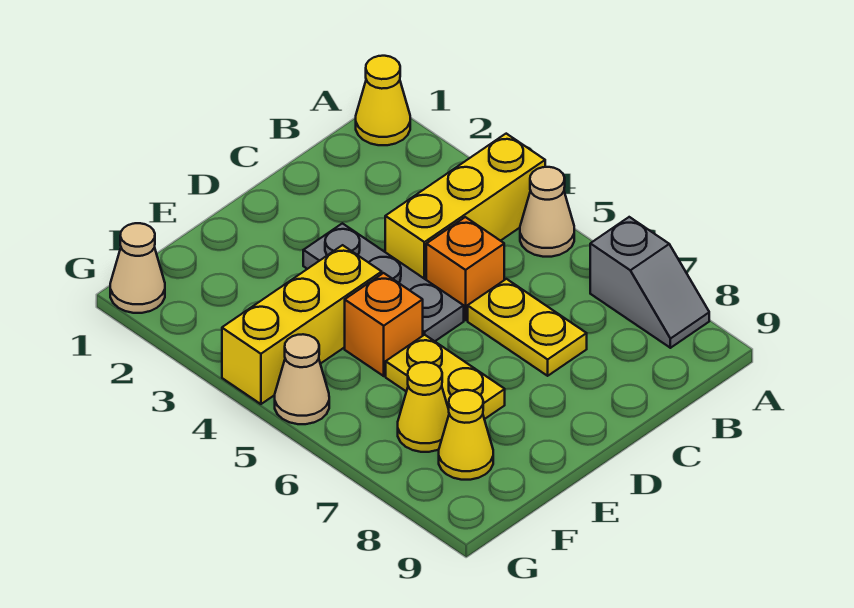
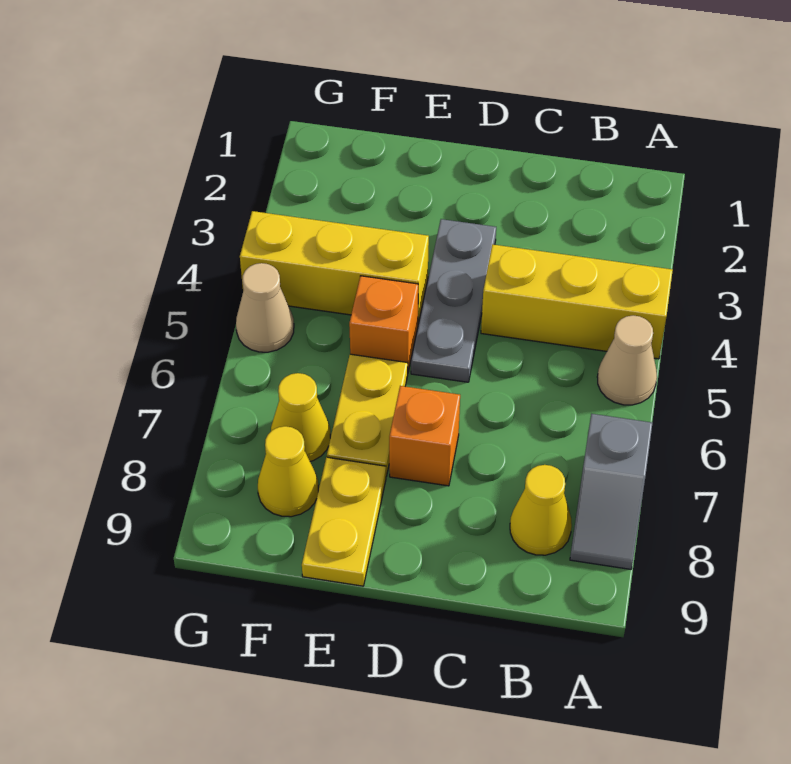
yellow 1x1 cone [356,56,410,145] -> yellow 1x1 cone moved to [510,465,572,555]
orange 1x1 brick [426,217,504,320] -> orange 1x1 brick moved to [389,386,460,486]
yellow 1x2 plate [468,279,587,376] -> yellow 1x2 plate moved to [302,457,386,586]
tan 1x1 cone [110,223,165,313] -> none

